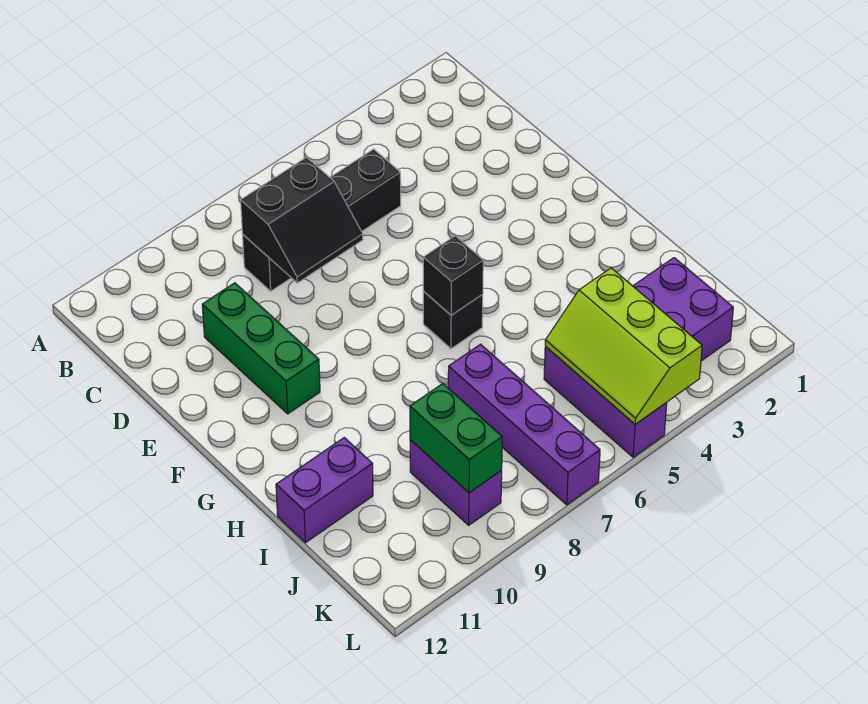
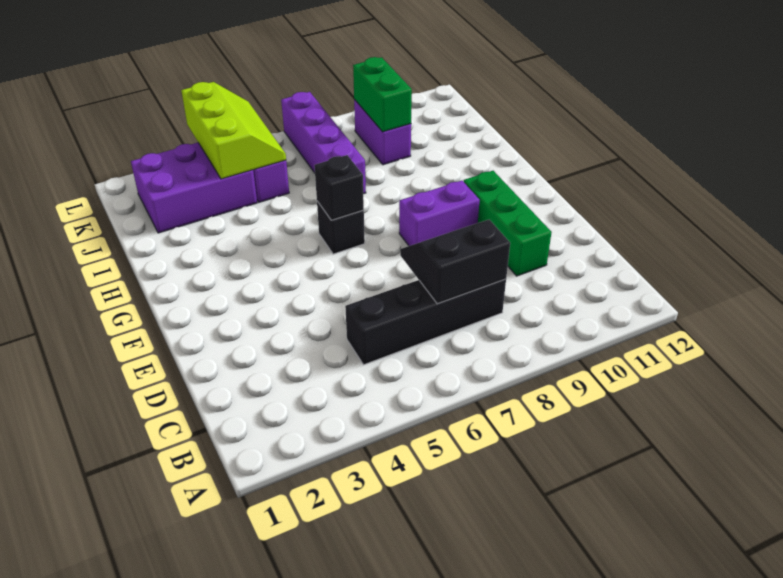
purple 1x2 brick [276,438,373,543] -> purple 1x2 brick moved to [399,181,480,246]

